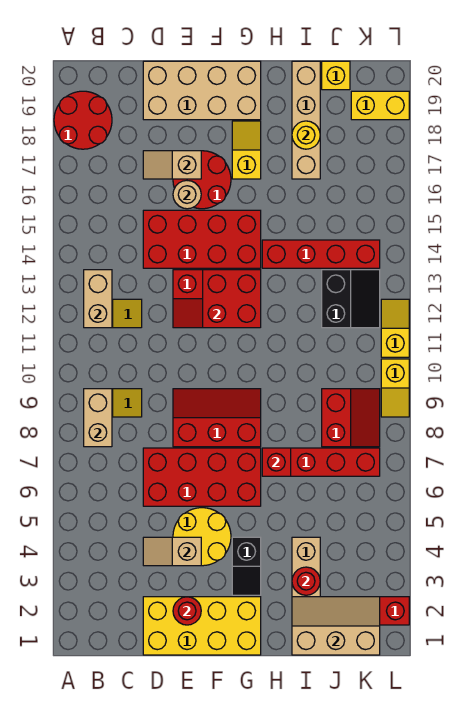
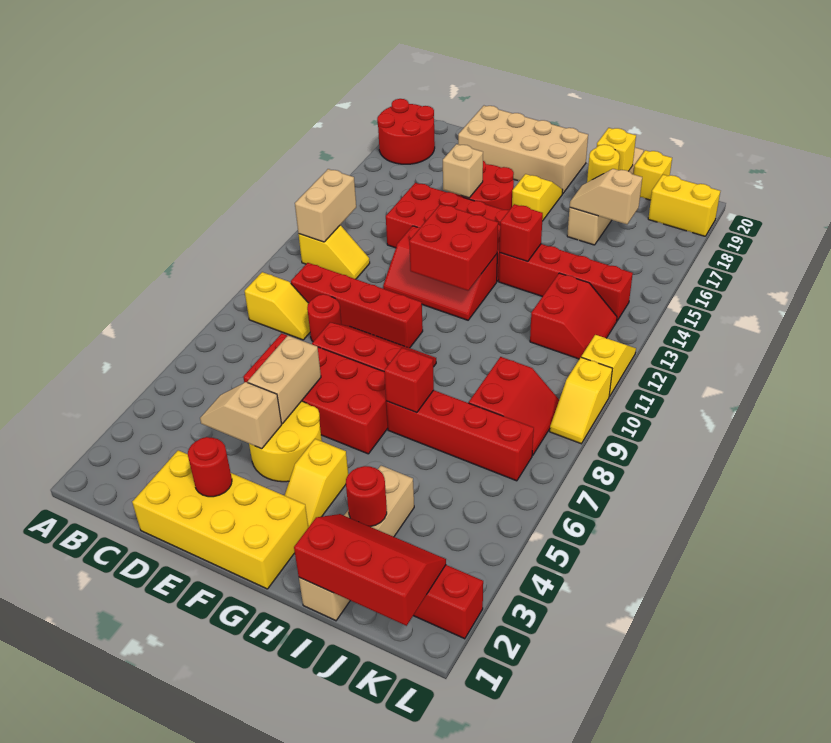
tan 1x2 brick [84,389,112,447] -> tan 1x2 brick moved to [248,336,321,424]
none -> red 1x4 brick [291,263,423,348]
none -> red 1x1 round brick [307,294,342,342]
tan 1x2 slope [143,151,201,179] -> tan 1x2 slope moved to [570,169,642,224]
tan 1x1 round brick [173,181,201,209] -> tan 1x1 brick [443,144,483,198]
black 1x2 slope [232,537,261,595] -> yellow 1x2 slope [285,439,348,527]
none -> red 1x1 brick [500,204,543,262]
tan 2x3 slope [292,597,380,655] -> red 2x3 slope [294,514,446,626]
none -> yellow 1x1 brick [597,128,636,171]
black 2x2 slope [322,270,380,328] -> red 2x2 slope [530,273,617,359]

